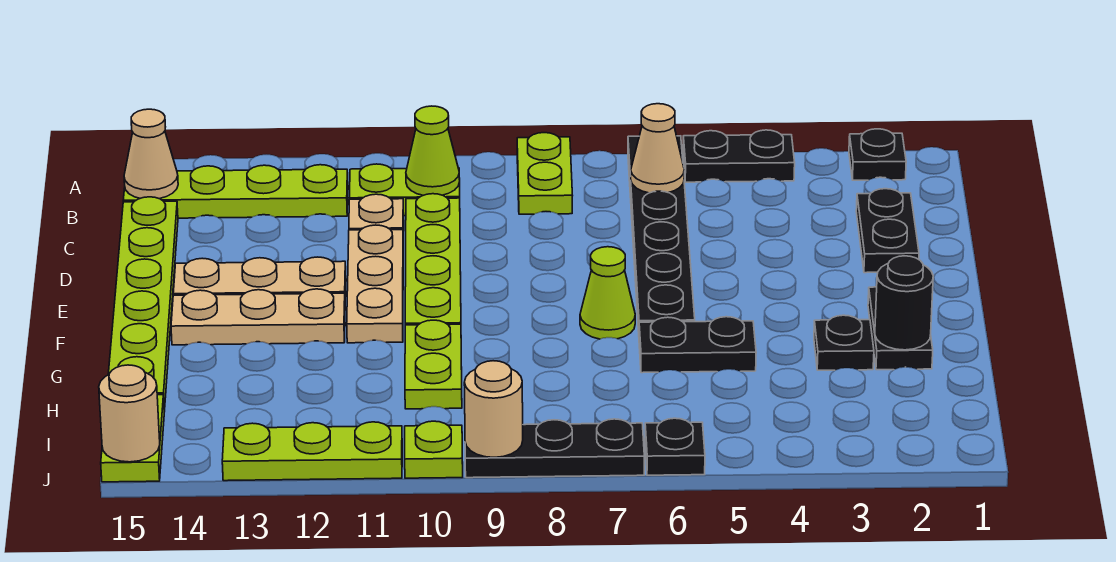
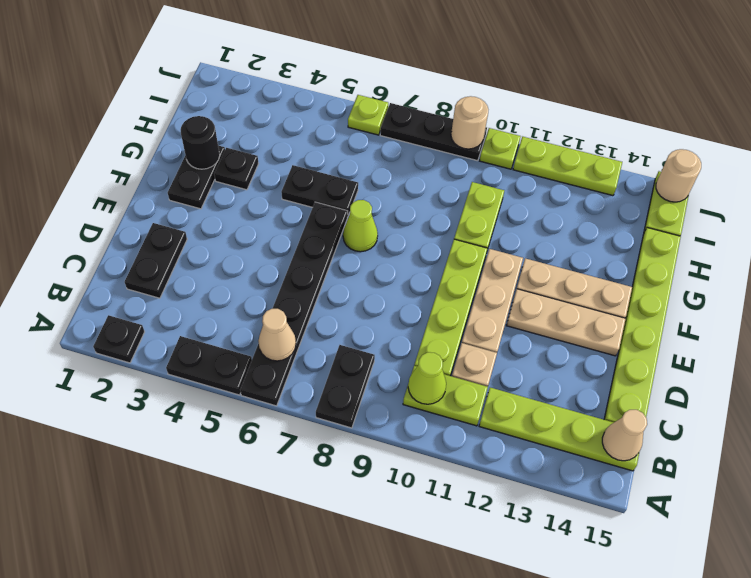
lime 1x2 plate [517,133,573,214] -> black 1x2 plate [316,345,375,428]
black 1x1 plate [645,418,705,475] -> lime 1x1 plate [348,95,388,135]

